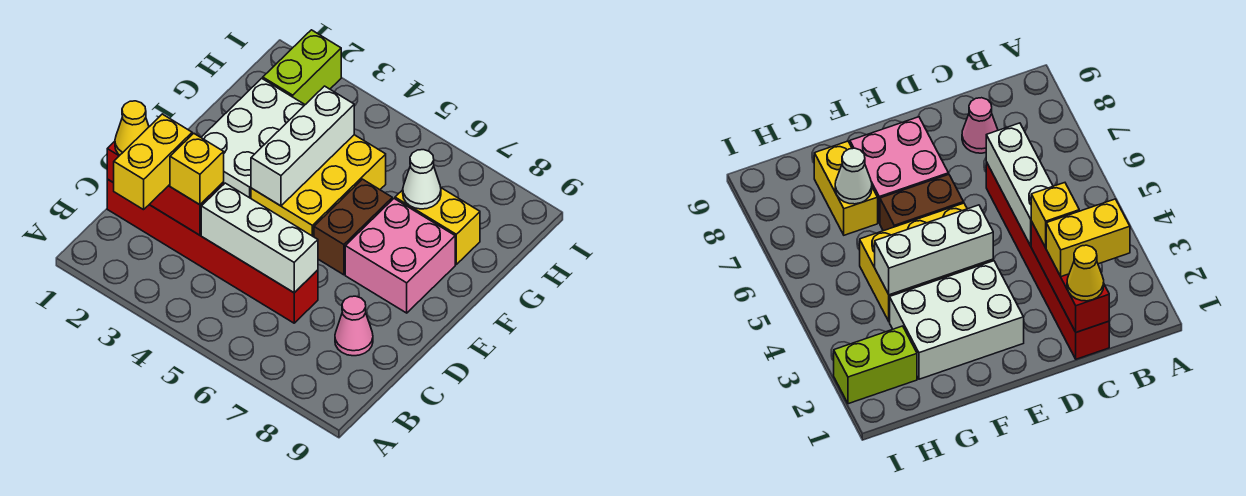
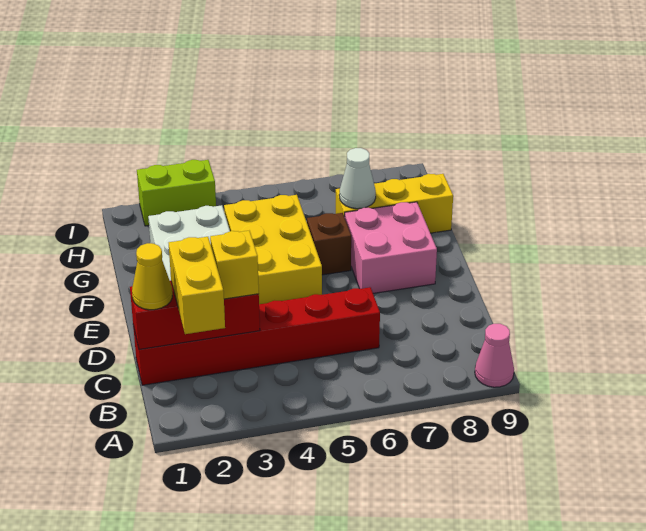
white 1x3 brick [201,183,318,293] -> none
pink 1x1 cone [335,296,373,356] -> pink 1x1 cone moved to [475,324,514,387]
white 1x3 brick [251,86,354,206] -> none
brown 1x2 brick [314,179,392,275] -> brown 1x1 brick [307,213,351,275]
yellow 1x2 brick [395,188,480,264] -> yellow 1x3 brick [336,174,453,233]
lime 1x2 brick [263,30,341,105] -> lime 1x2 brick turned to [137,160,216,226]

